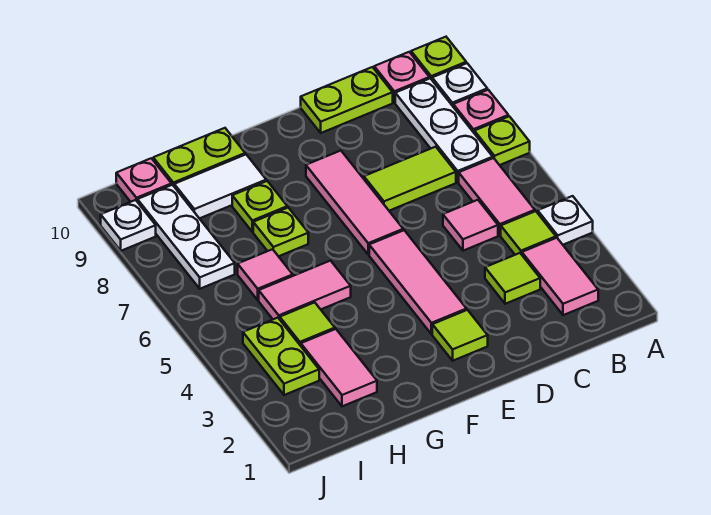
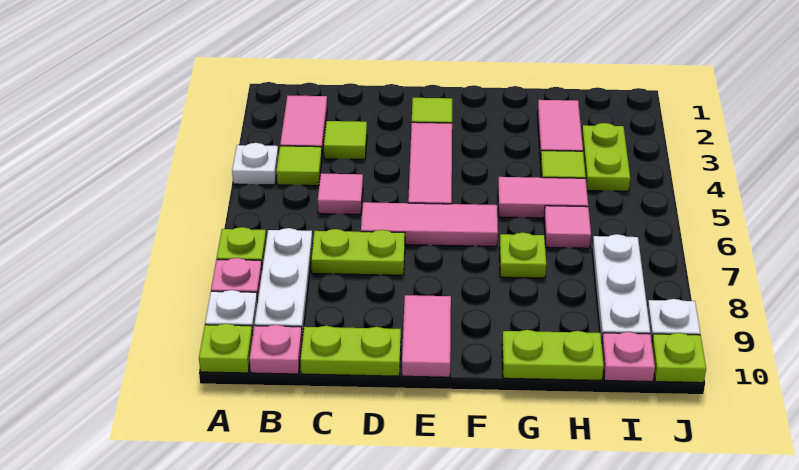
pink 1x2 tile [459,158,535,235] -> pink 1x2 tile moved to [402,295,451,377]
lime 1x2 tile [364,147,456,211] -> lime 1x2 plate [311,229,405,275]
pink 1x3 tile [306,151,403,254] -> pink 1x3 tile turned to [361,202,498,246]
lime 1x1 plate [232,181,287,232] -> lime 1x1 plate moved to [652,333,706,383]
white 1x2 tile [174,154,266,219] -> none

